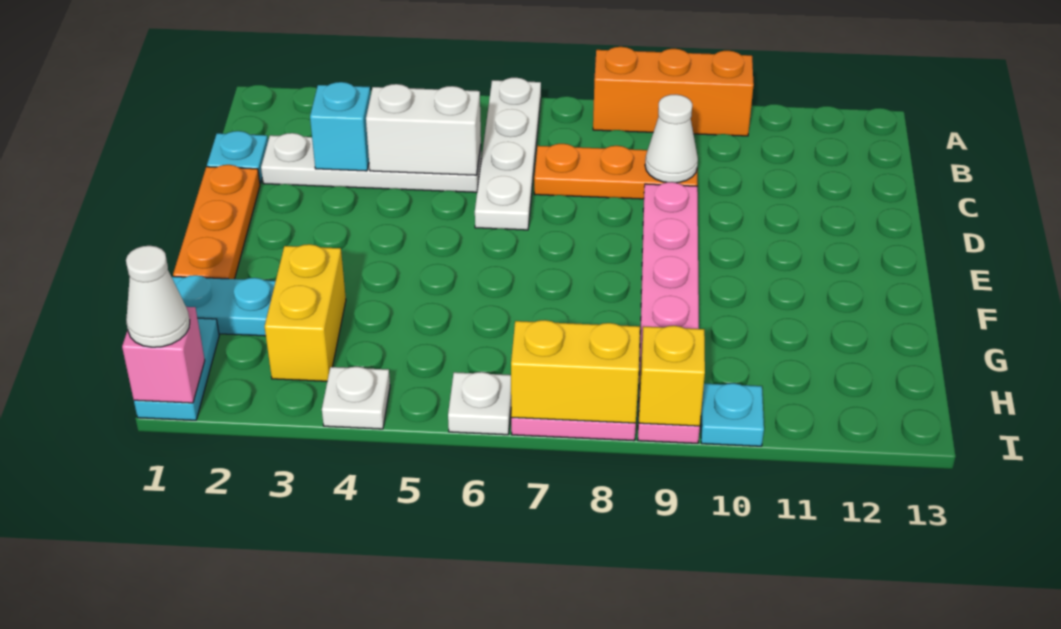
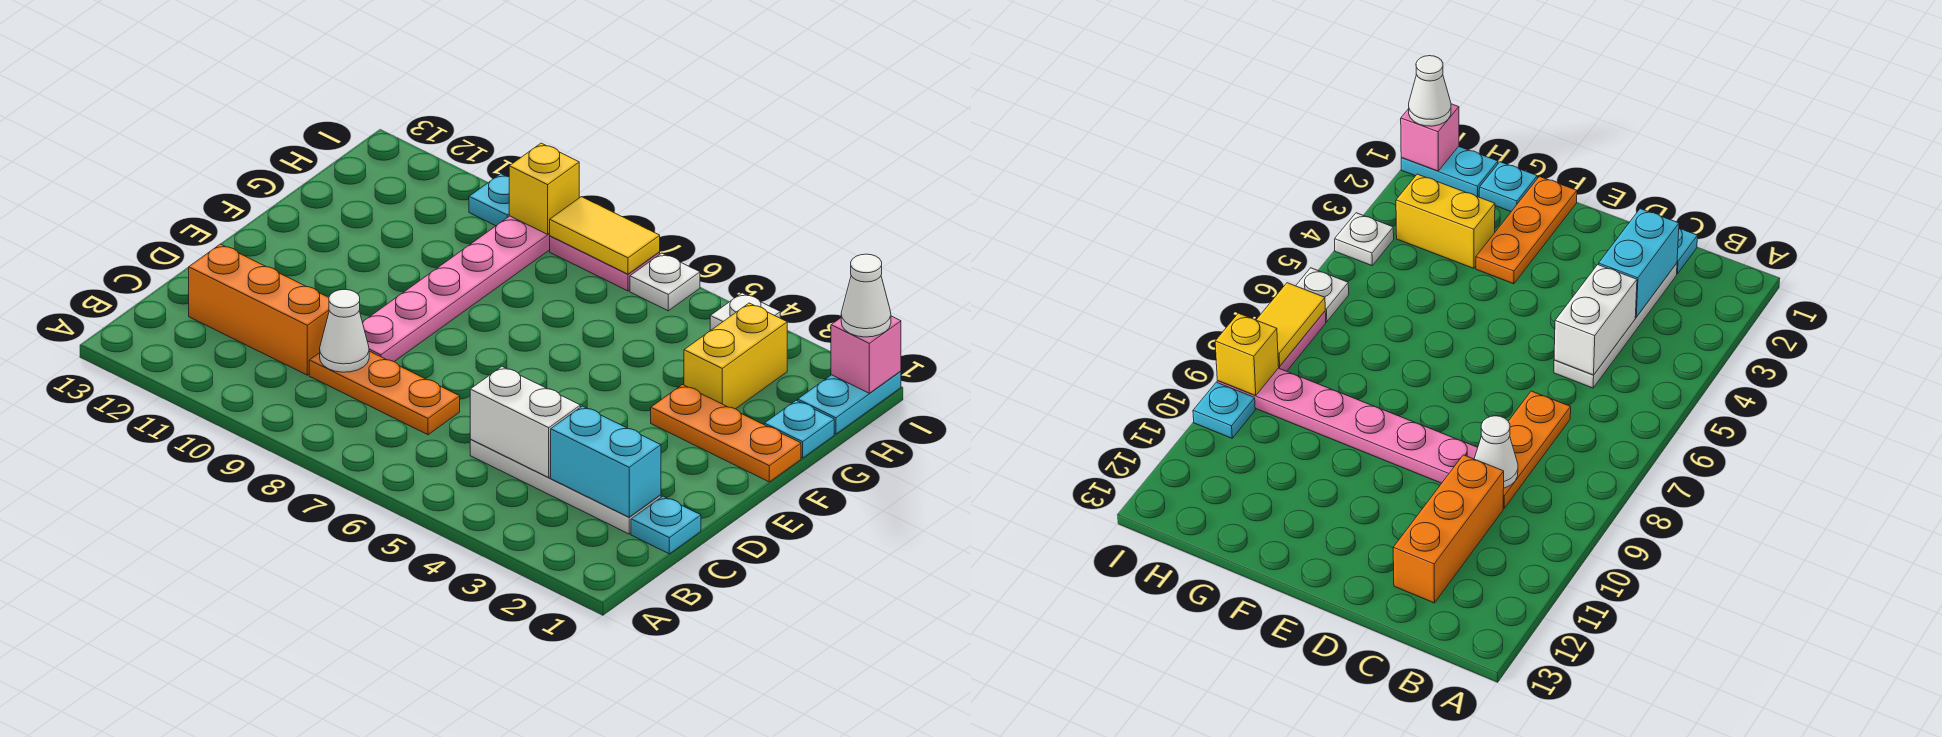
white 1x4 plate [475,78,541,230] -> none
orange 1x3 brick [593,47,754,136] -> orange 1x3 brick moved to [189,244,329,375]
cyan 1x1 brick [310,82,371,171] -> cyan 1x2 brick [551,406,661,517]
orange 1x3 plate [173,165,260,279] -> orange 1x3 plate turned to [651,385,801,482]
cyan 1x2 plate [172,275,276,336] -> cyan 1x1 plate [764,400,834,458]
yellow 1x2 brick [511,320,640,423] -> yellow 1x2 tile [549,197,660,274]

